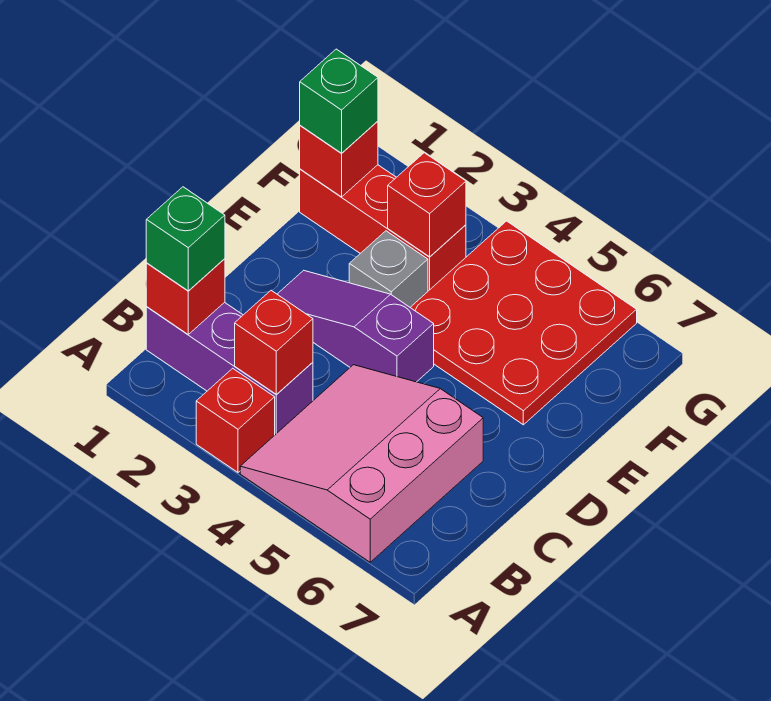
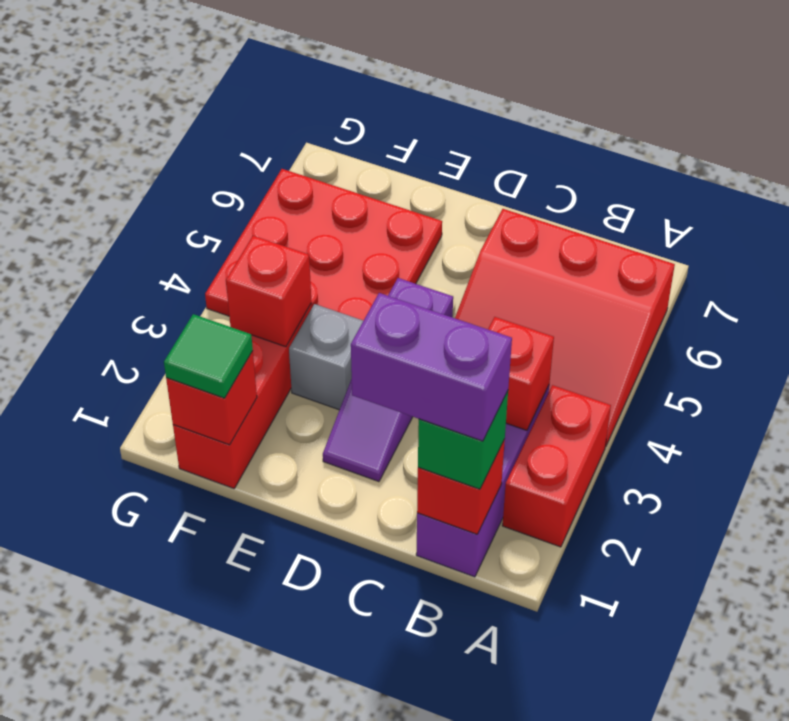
red 1x1 brick [196,368,275,472] -> red 1x2 brick [502,385,611,547]
pink 3x3 slope [240,365,483,562] -> red 3x3 slope [455,209,675,447]
none -> purple 1x2 brick [351,293,512,441]
green 1x1 brick [300,49,378,153] -> green 1x1 tile [164,314,253,398]

